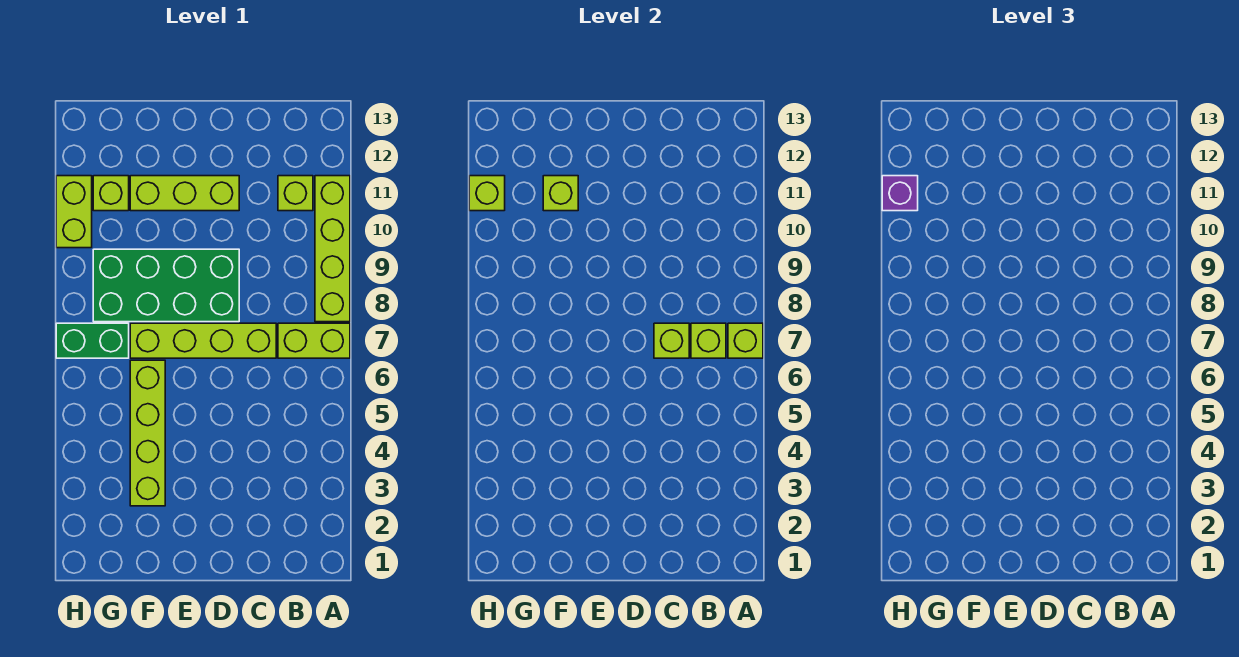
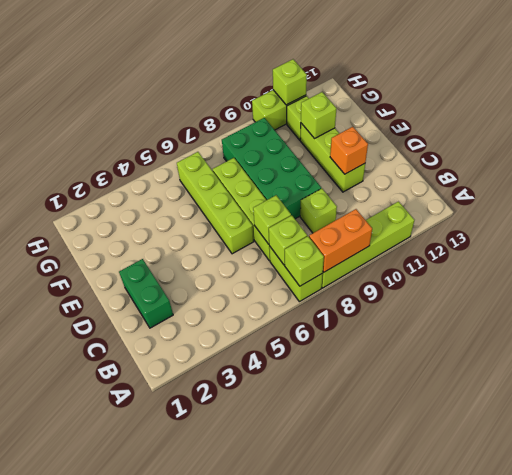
none -> orange 1x2 brick [309,209,372,272]
lime 1x1 brick [278,176,313,211] -> lime 1x1 brick moved to [300,189,337,233]
none -> orange 1x1 brick [330,127,368,174]
lime 1x4 brick [130,360,165,506] -> lime 1x4 brick turned to [177,152,254,254]
green 1x2 brick [56,323,129,358] -> green 1x2 brick moved to [119,259,173,328]
purple 1x1 brick [882,176,918,211] -> none

